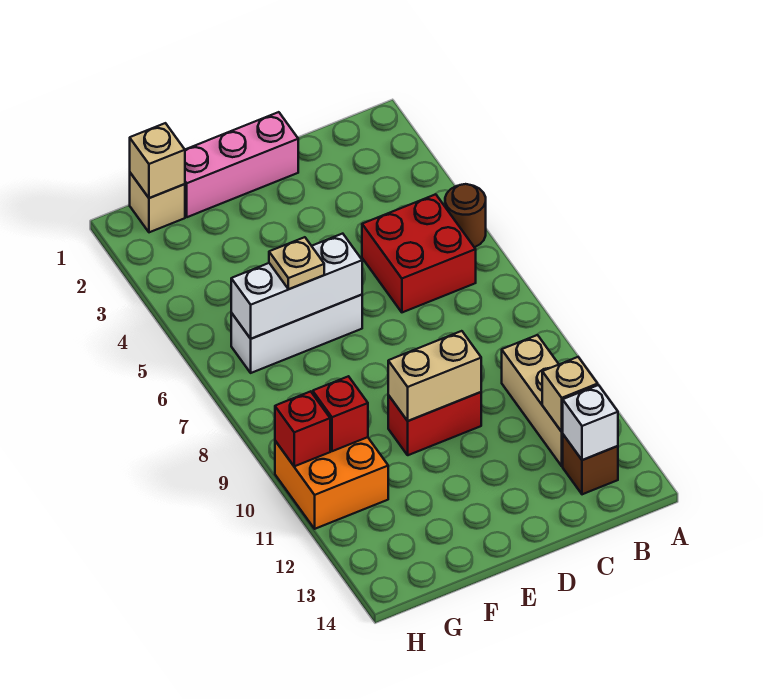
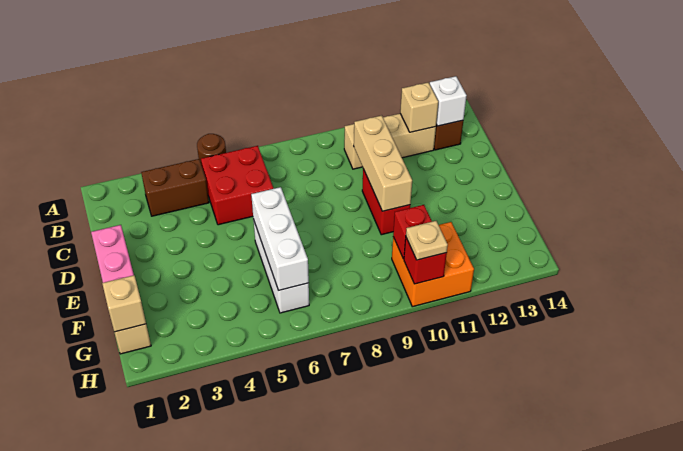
none -> brown 1x2 brick [141,159,209,216]
tan 1x2 brick [388,331,481,421] -> tan 1x3 brick [354,115,412,211]
tan 1x1 plate [269,237,324,289] -> tan 1x1 plate moved to [406,221,448,260]

